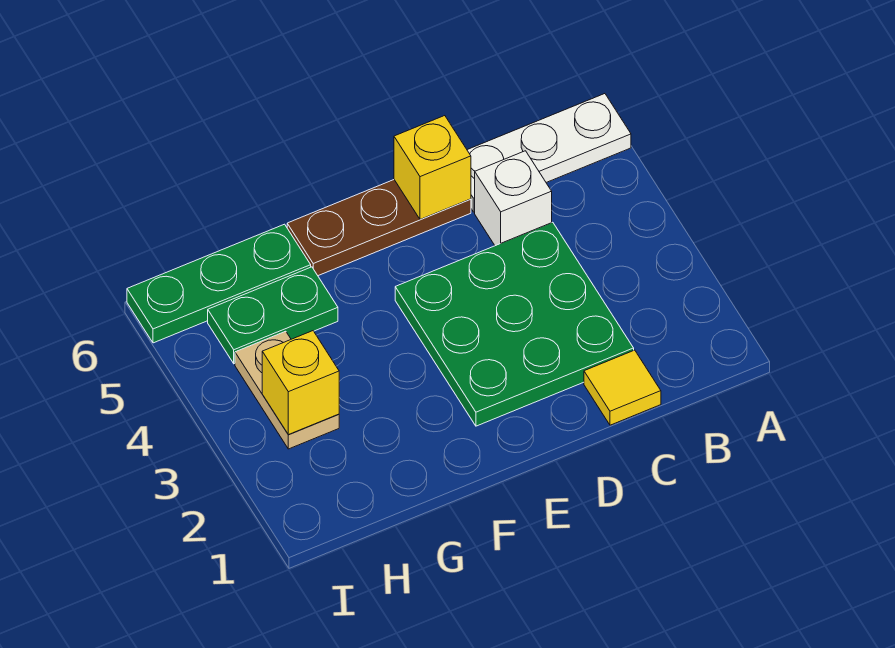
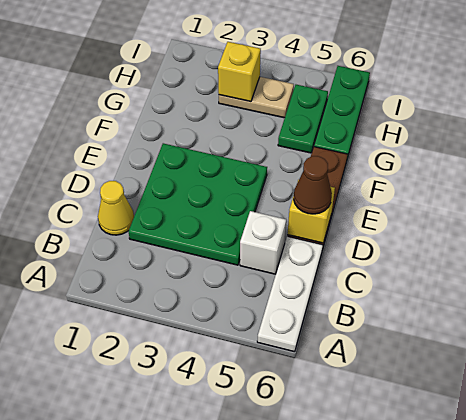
yellow 1x1 tile [584,350,661,425] -> yellow 1x1 cone [98,181,134,235]
none -> brown 1x1 cone [294,156,332,214]

